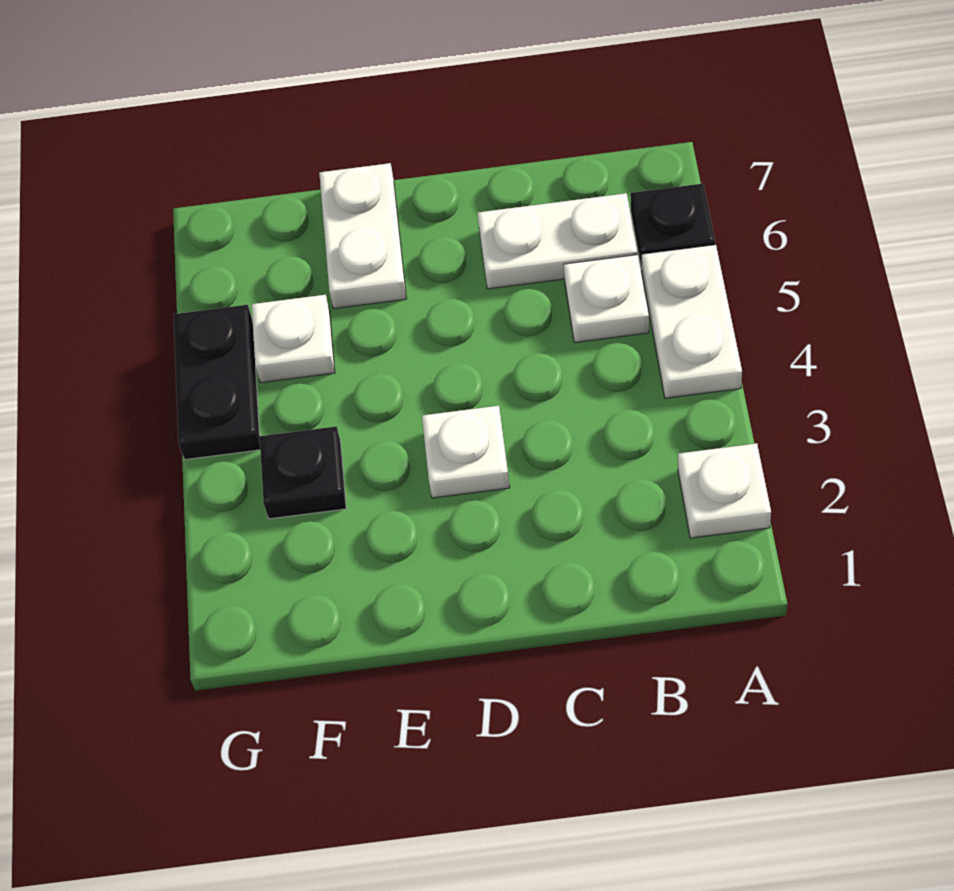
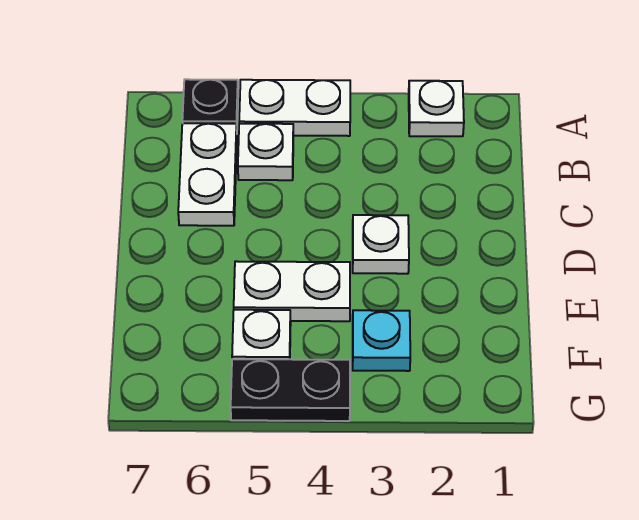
white 1x2 plate [319,163,406,309] -> white 1x2 plate moved to [234,261,350,321]
black 1x1 plate [260,426,346,519] -> cyan 1x1 plate [353,310,410,371]

